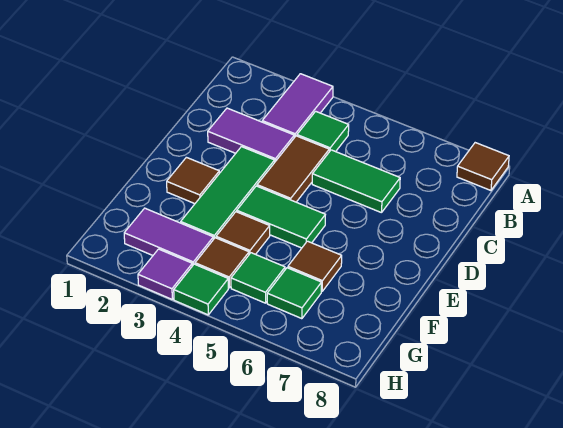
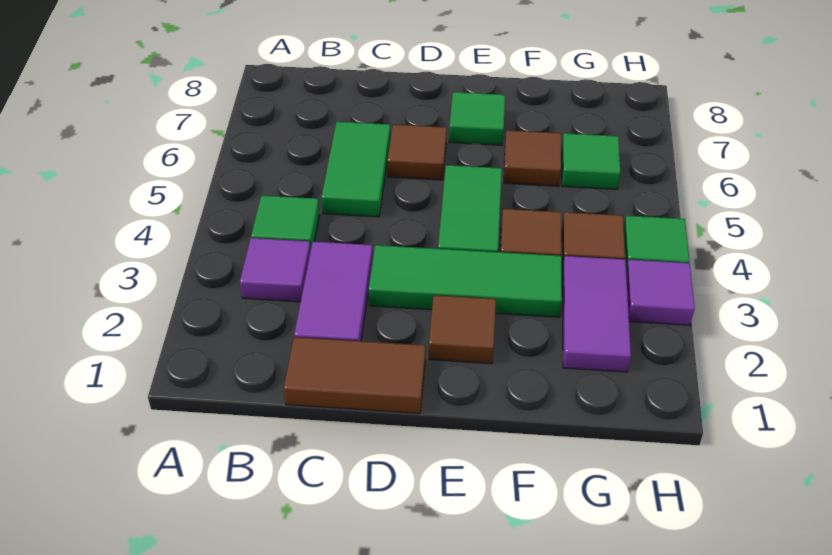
purple 1x2 tile [262,74,333,138] -> purple 1x1 tile [240,238,311,302]
brown 1x1 tile [457,143,509,190] -> brown 1x1 tile moved to [387,125,447,180]
brown 1x2 tile [257,136,329,202] -> brown 1x2 tile moved to [284,337,425,413]
green 1x1 tile [231,253,285,303] -> green 1x1 tile moved to [449,92,505,145]

